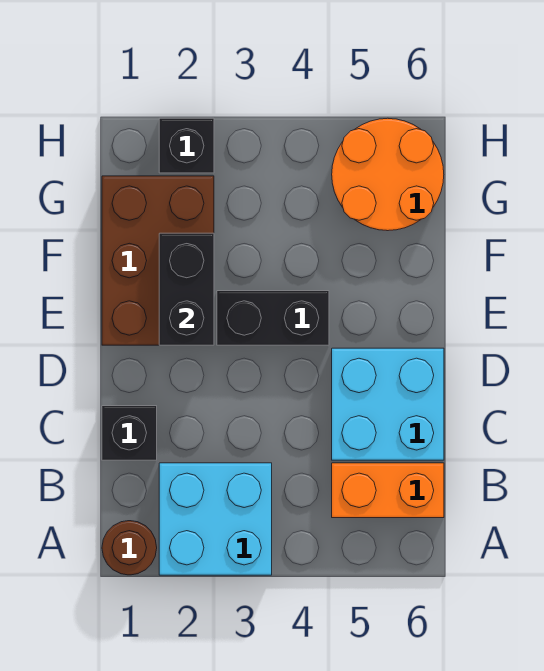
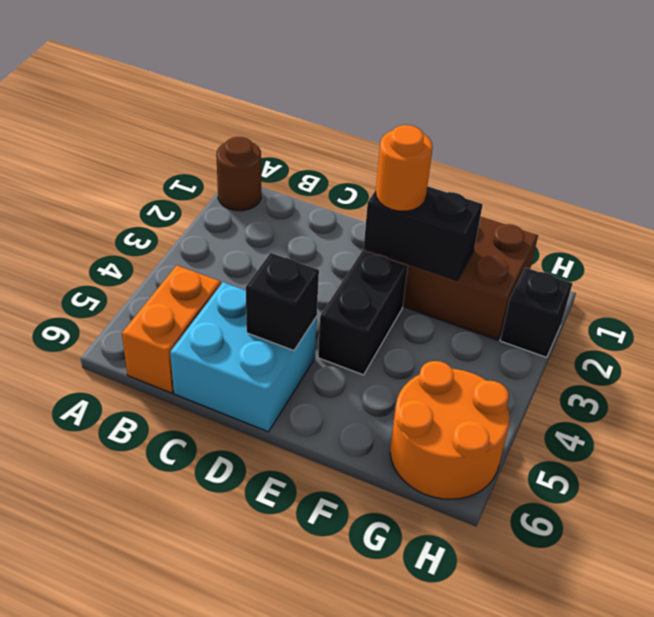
cyan 2x2 brick [159,463,272,575] -> none
black 1x1 brick [102,406,157,460] -> black 1x1 brick moved to [246,253,319,350]
none -> orange 1x1 round brick [376,125,433,211]

